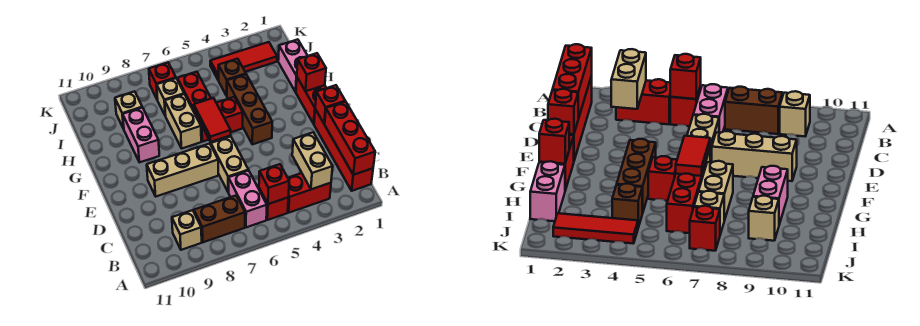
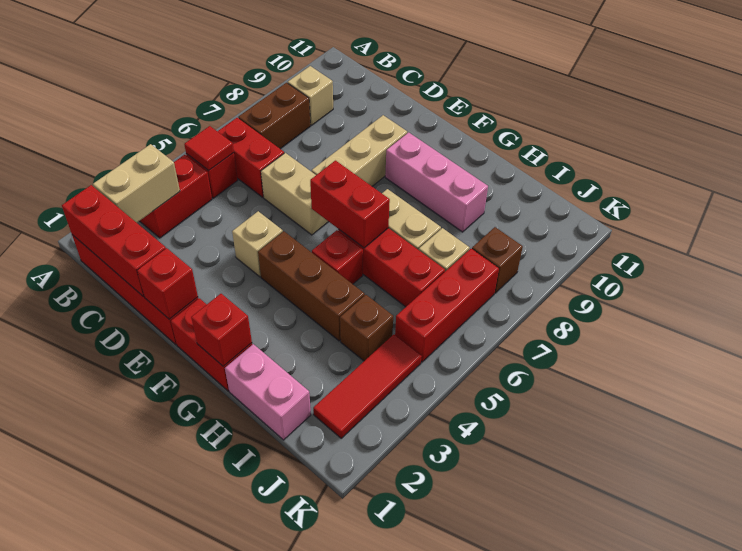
tan 1x2 brick [292,132,333,189] -> tan 1x2 brick turned to [93,144,180,223]
red 1x1 brick [259,164,289,204] -> red 1x1 tile [184,126,234,171]
pink 1x2 brick [228,170,267,227] -> red 1x2 brick [217,118,284,197]
red 1x2 tile [194,98,231,142] -> red 1x2 brick [310,161,390,248]
pink 1x2 brick [123,108,159,162] -> pink 1x3 brick [385,132,488,232]
tan 1x1 brick [115,91,142,129] -> tan 1x1 brick moved to [232,211,283,277]
red 1x1 brick [149,63,176,100] -> red 1x3 brick [395,249,499,362]
none -> brown 1x1 brick [472,227,523,293]

